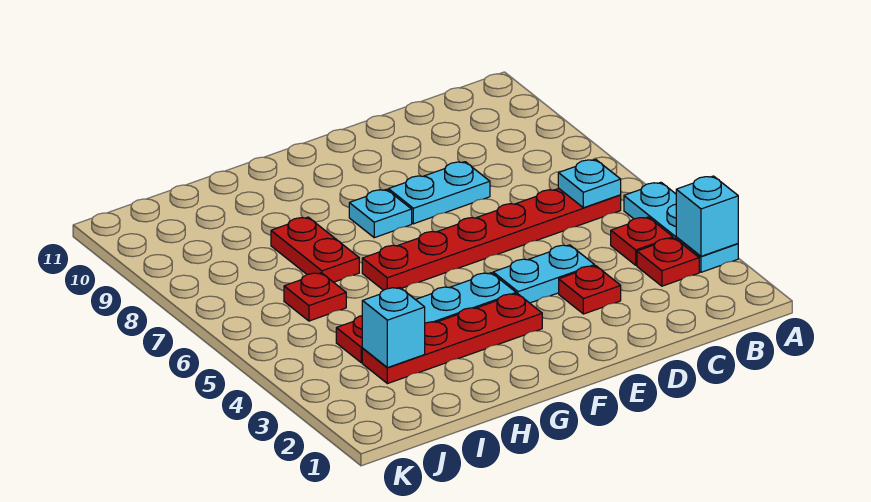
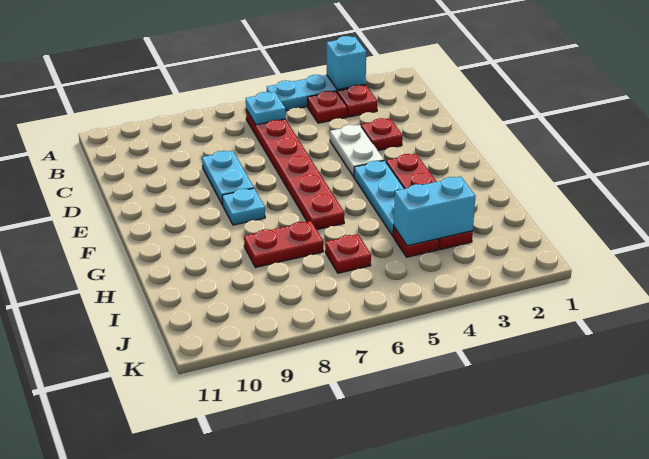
cyan 1x2 plate [493,245,595,303] -> white 1x2 plate [330,125,384,177]
cyan 1x1 brick [362,287,425,368] -> cyan 1x2 brick [394,177,476,246]

